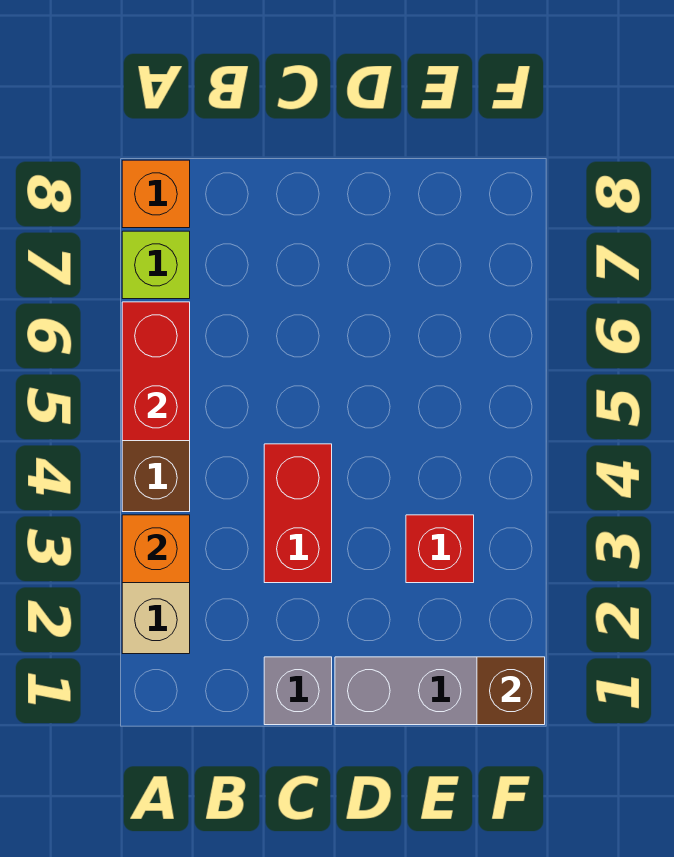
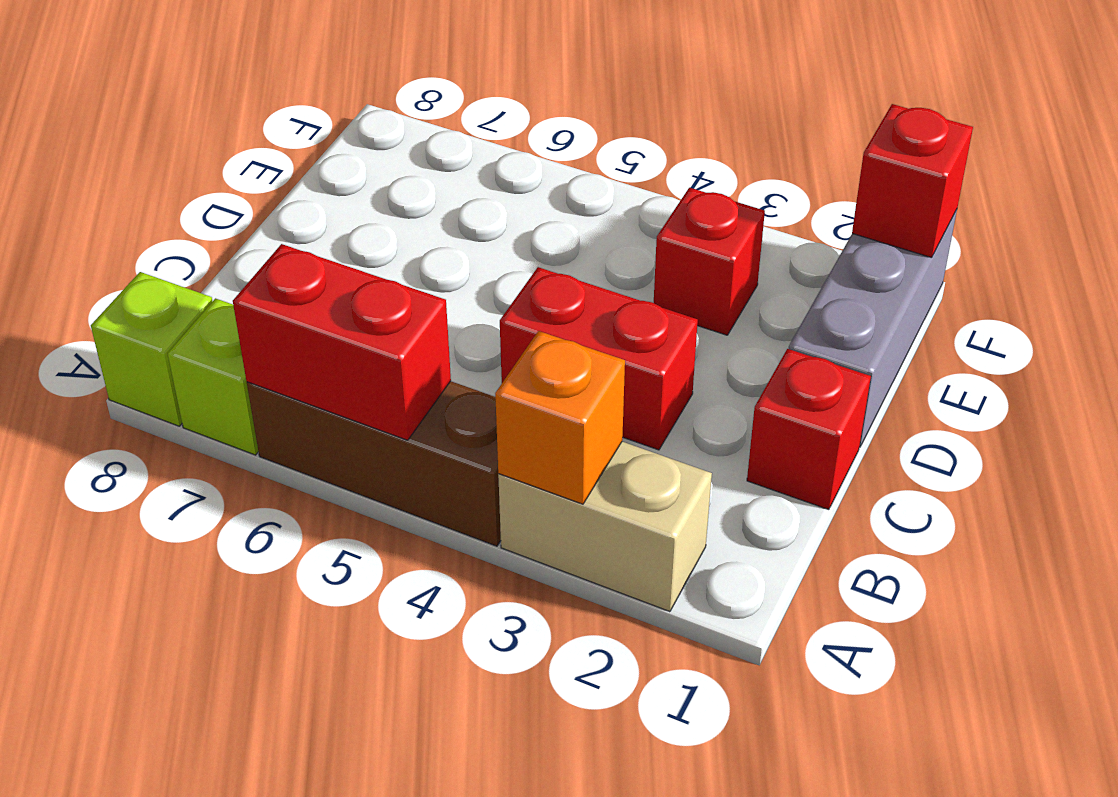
orange 1x1 brick [122,160,190,228] -> lime 1x1 brick [91,272,213,426]
grey 1x1 brick [264,657,332,725] -> red 1x1 brick [747,349,871,510]
brown 1x1 brick [477,657,545,725] -> red 1x1 brick [852,104,973,258]

